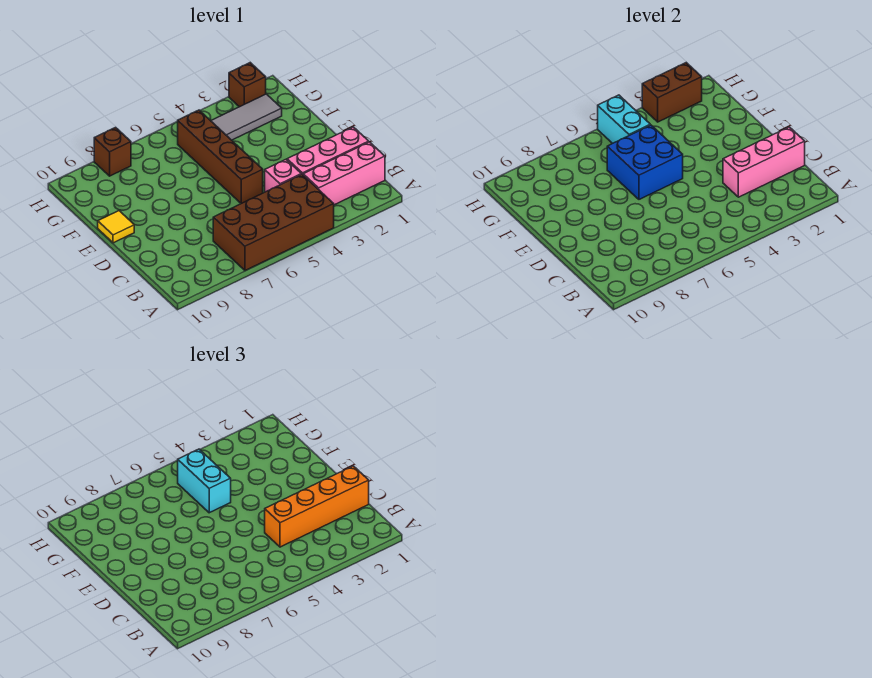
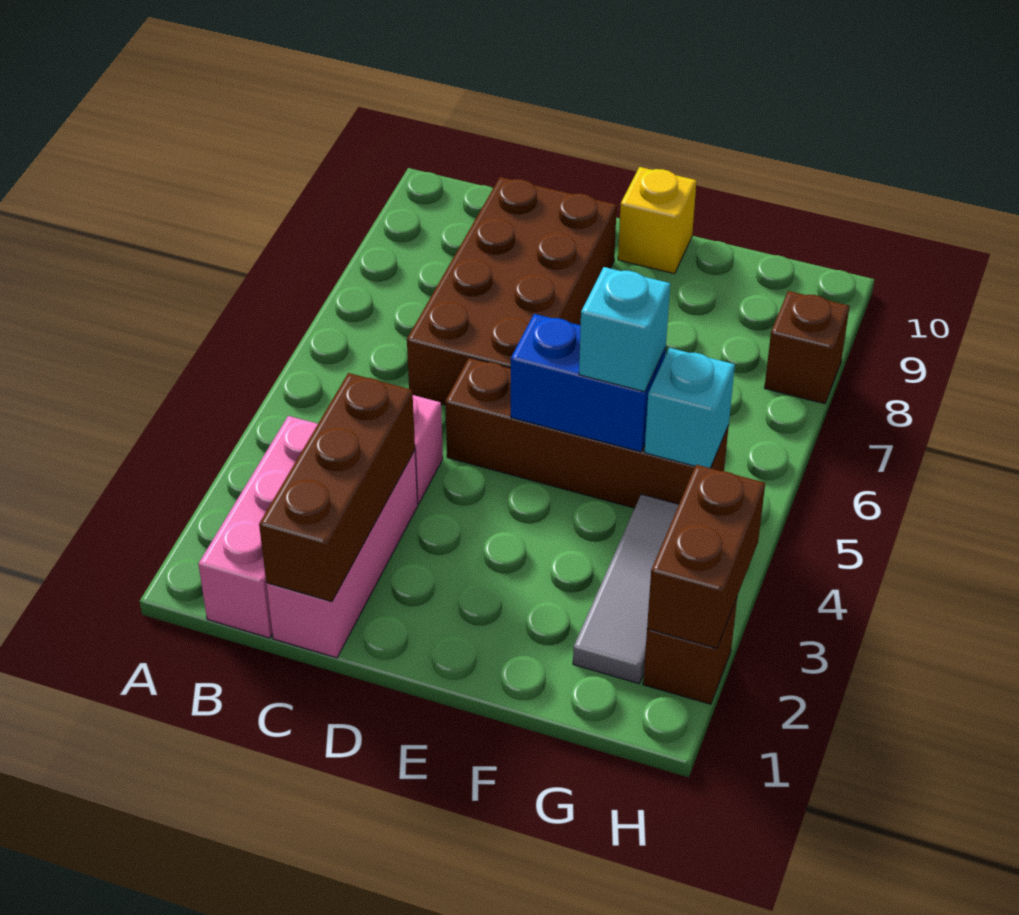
brown 2x4 brick [213,174,334,270] -> brown 2x4 brick moved to [407,177,617,405]
pink 1x3 brick [723,127,805,197] -> brown 1x3 brick [259,373,415,602]
orange 1x4 brick [265,466,369,547] -> none
blue 2x2 brick [607,125,683,199] -> blue 1x2 brick [511,314,666,452]
yellow 1x1 tile [98,211,134,243] -> yellow 1x1 brick [618,167,696,274]
cyan 1x2 brick [178,449,231,513] -> cyan 1x1 brick [579,267,670,392]
cyan 1x2 brick [598,95,650,144] -> cyan 1x1 brick [645,348,735,468]

